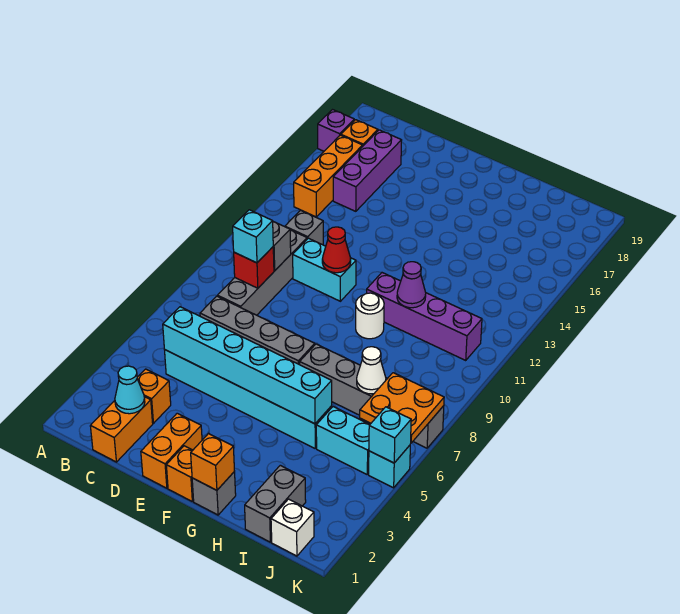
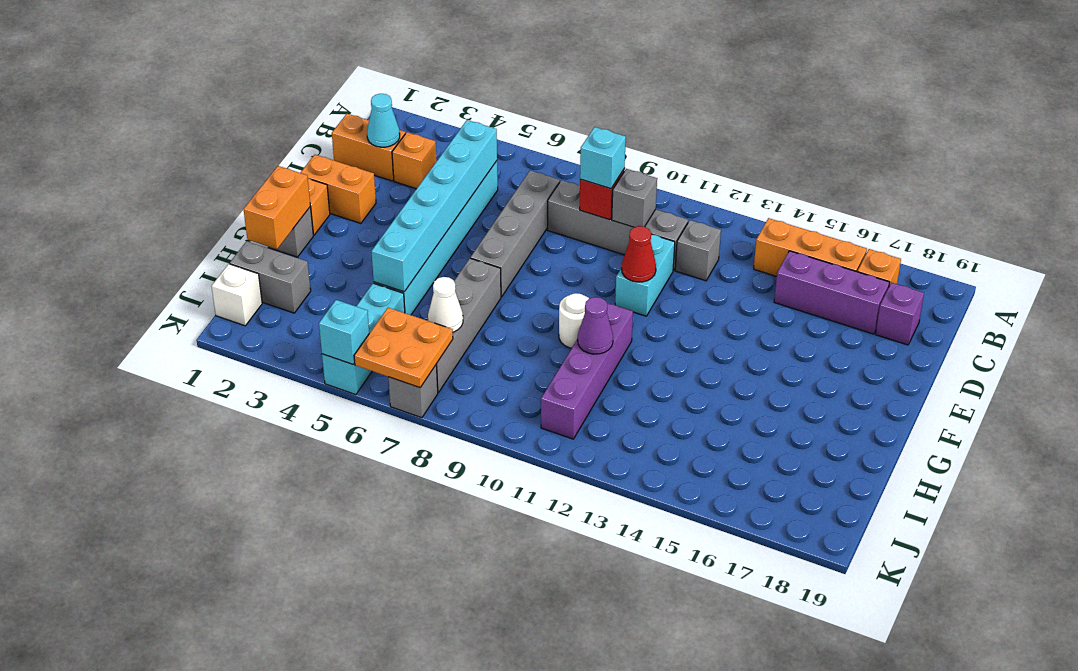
purple 1x1 brick [318,110,354,151] -> purple 1x1 brick moved to [876,283,924,345]
orange 1x1 brick [191,434,234,490] -> orange 1x2 brick [244,166,310,249]

